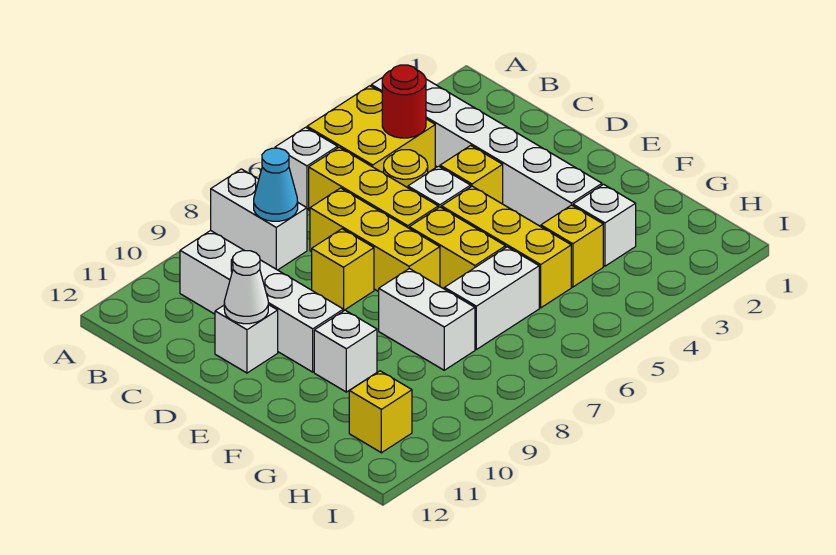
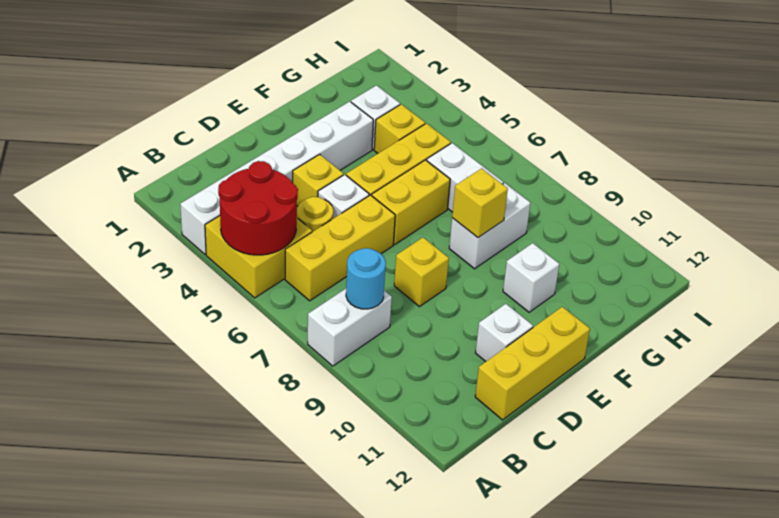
white 1x1 brick [275,127,338,209] -> none
red 1x1 round brick [382,65,426,138] -> red 2x2 round brick [218,161,298,255]
cyan 1x1 cone [254,148,298,221] -> cyan 1x1 round brick [346,248,386,309]
white 1x4 brick [180,231,344,372] -> none
yellow 1x3 brick [310,188,440,292] -> yellow 1x3 brick moved to [475,307,590,420]
white 1x1 cone [224,251,268,324] -> none
yellow 1x1 brick [349,371,412,453] -> yellow 1x1 brick moved to [452,168,508,238]

